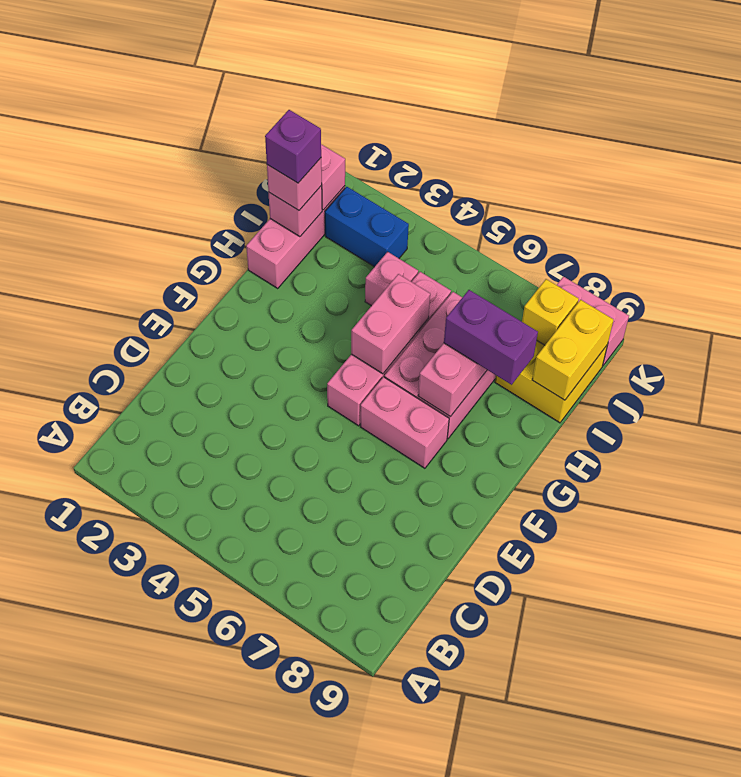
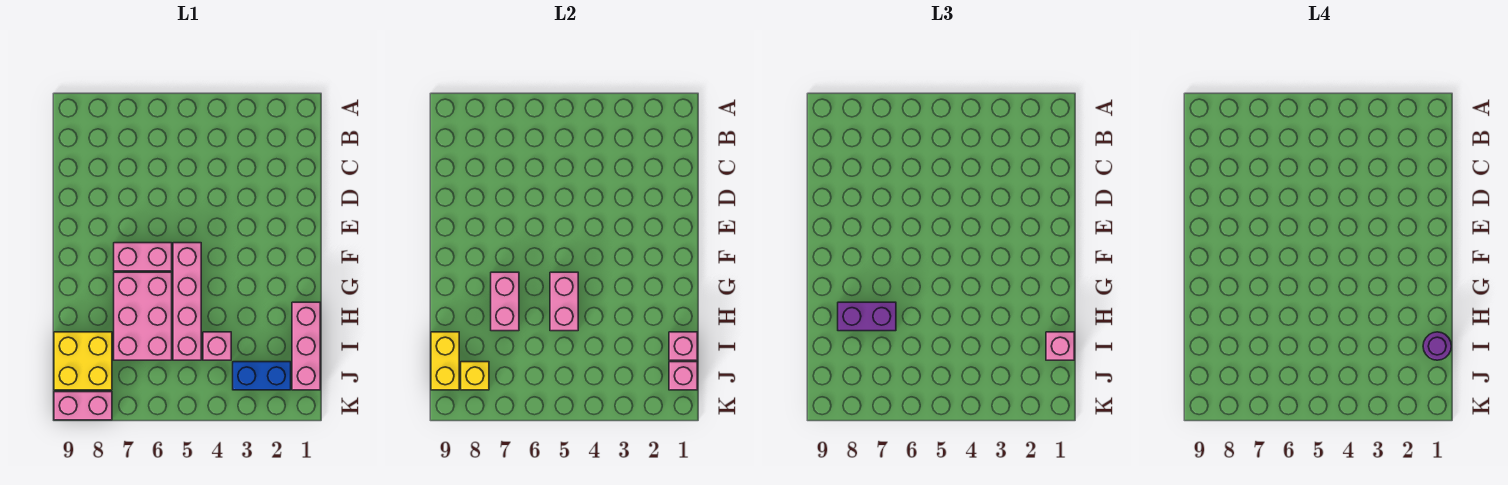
purple 1x1 brick [265,110,321,183] -> purple 1x1 round brick [1423,332,1451,360]

